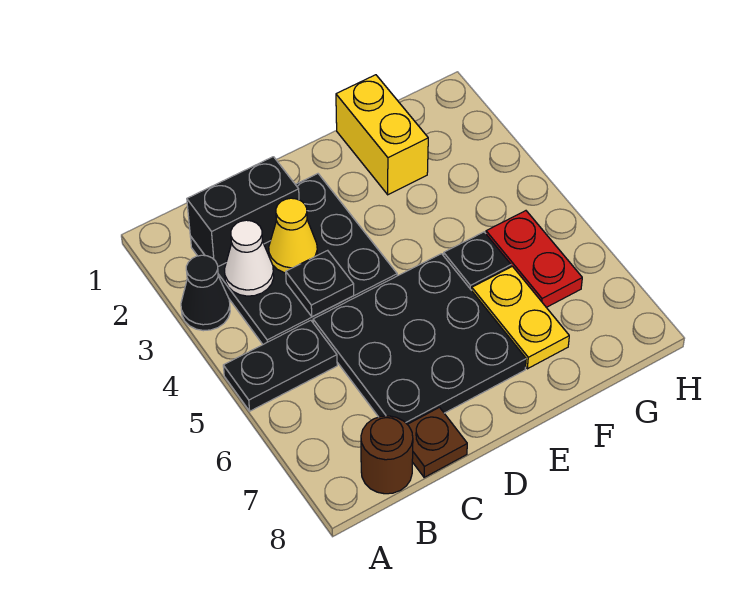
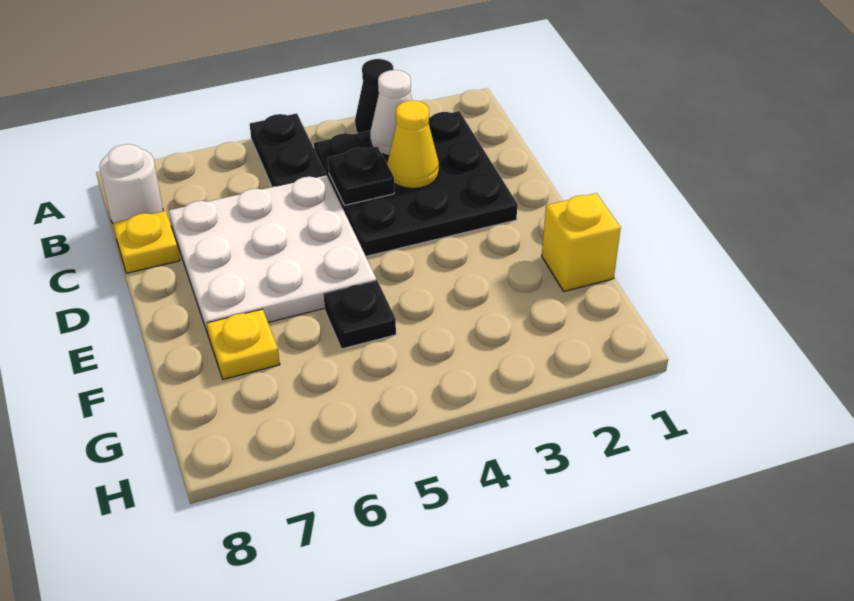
black 1x2 brick [187,157,299,267] -> none
brown 1x1 round brick [361,416,413,494] -> white 1x1 round brick [100,144,163,223]
black 3x3 plate [313,254,526,424] -> white 3x3 plate [169,175,377,337]
brown 1x1 plate [407,407,467,477] -> yellow 1x1 plate [113,211,180,273]
yellow 1x2 brick [336,75,428,195] -> yellow 1x1 brick [542,193,621,291]
yellow 1x2 plate [472,266,569,369] -> yellow 1x1 plate [207,309,280,379]
red 1x2 plate [486,211,582,307] -> none

